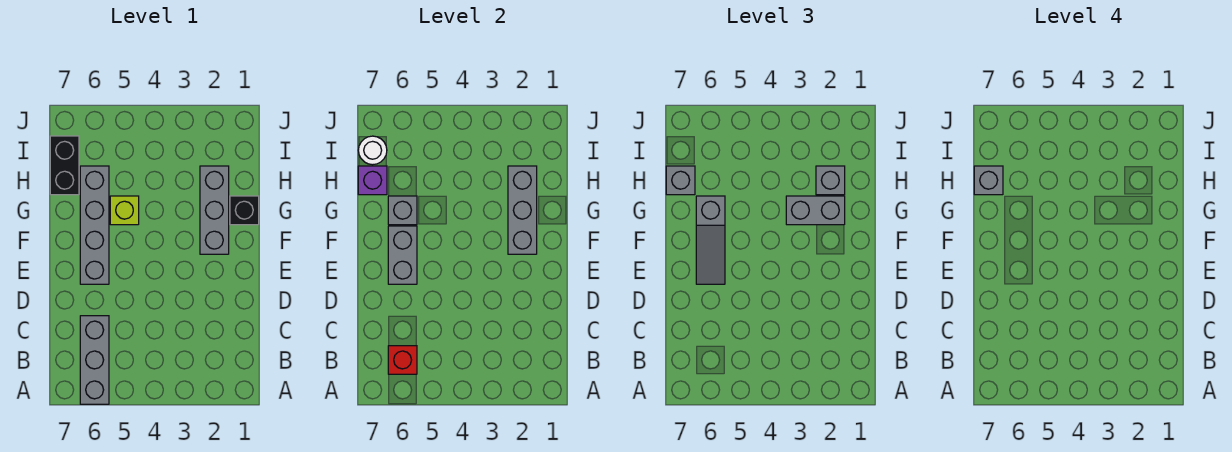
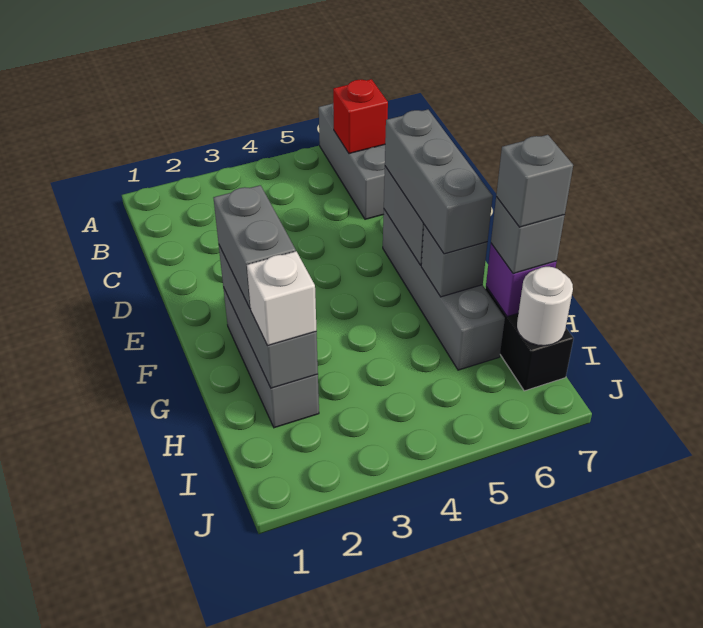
grey 1x3 slope [696,196,725,284] -> grey 1x3 brick [385,109,493,254]
black 1x1 brick [230,196,259,225] -> none
grey 1x2 brick [786,196,845,225] -> grey 1x2 brick turned to [214,185,296,309]
lime 1x1 brick [110,196,139,225] -> none
grey 1x1 brick [816,166,845,195] -> white 1x1 brick [247,251,317,346]

